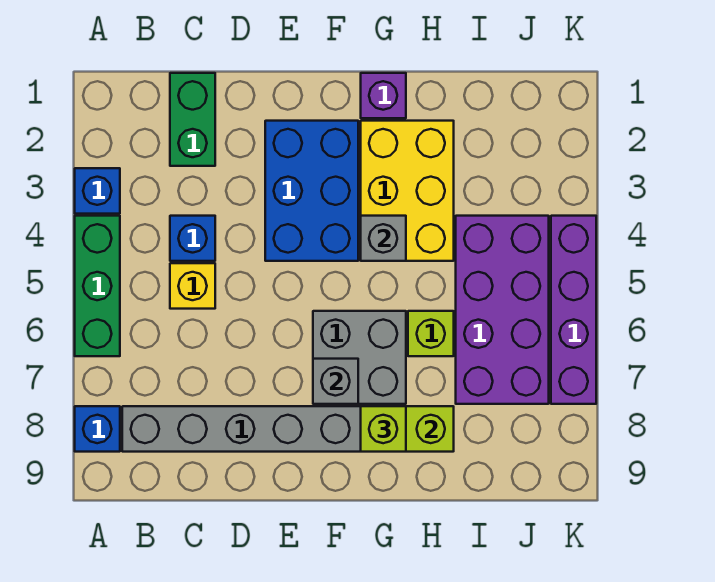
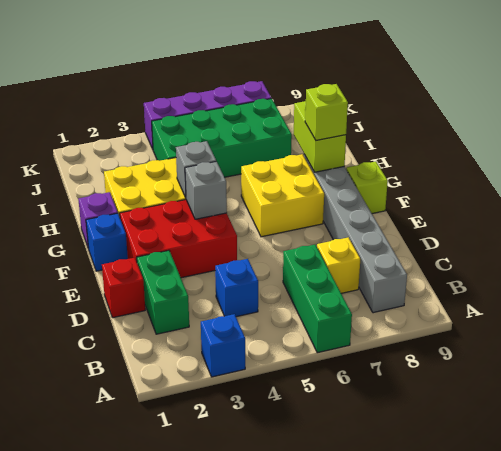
green 1x3 brick [75,216,120,356] -> green 1x3 brick turned to [283,245,352,353]
blue 1x1 brick [75,406,120,452] -> blue 1x1 brick moved to [86,213,128,271]
green 1x2 brick [170,73,215,166] -> green 1x2 brick turned to [137,250,189,334]
yellow 1x1 brick [170,263,215,309] -> yellow 1x1 brick moved to [317,237,360,293]
none -> red 1x1 brick [102,258,145,318]
blue 2x3 brick [265,121,358,261] -> red 2x3 brick [120,200,237,278]
grey 2x2 brick [313,311,406,404] -> yellow 2x2 brick [241,154,324,237]
grey 1x1 brick [313,359,358,404] -> grey 1x1 brick moved to [185,161,227,219]
lime 1x1 brick [408,311,454,356] -> lime 1x1 brick moved to [346,162,388,214]
purple 2x4 brick [456,216,549,404] -> green 2x4 brick [152,99,292,177]

